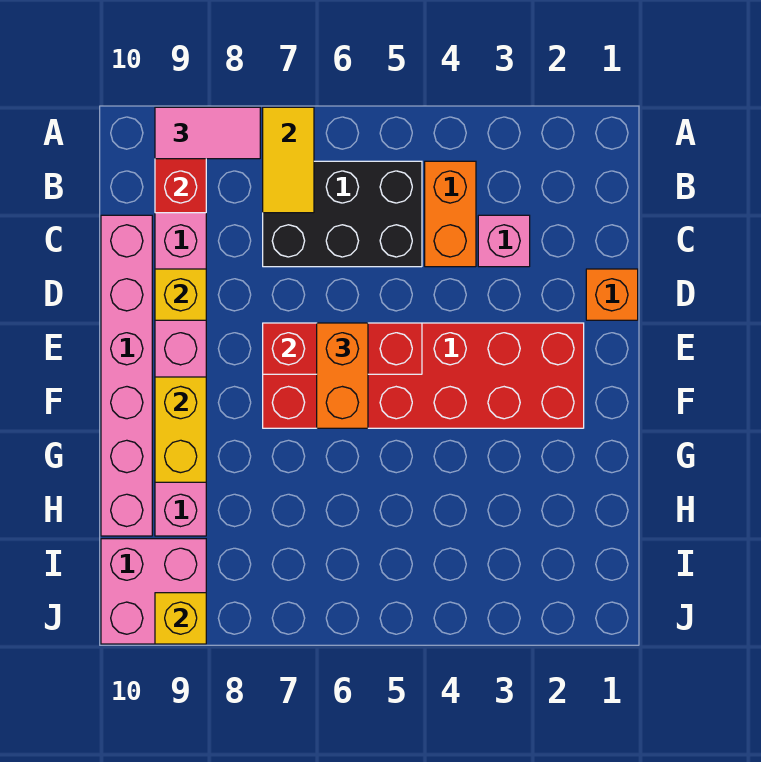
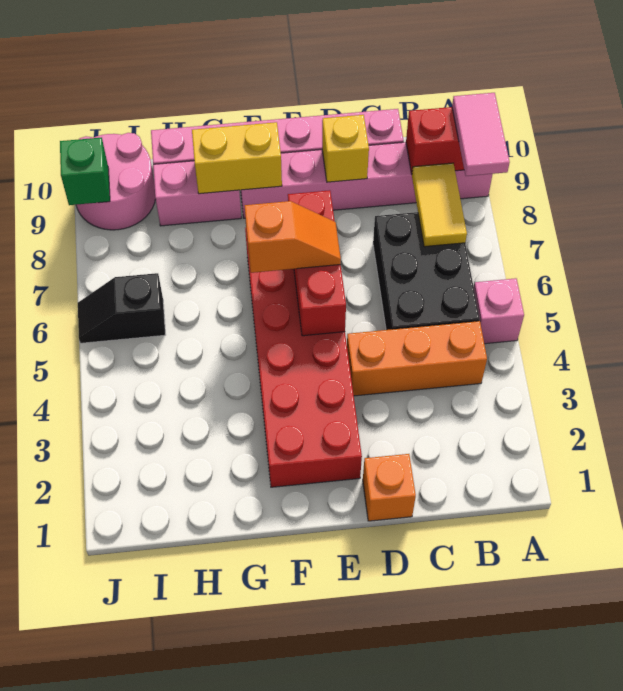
yellow 1x2 tile [263,107,314,213] -> yellow 1x2 tile turned to [412,163,467,247]
orange 1x2 brick [425,161,476,267] -> orange 1x3 brick [347,321,487,396]
pink 1x1 brick [478,215,530,267] -> pink 1x1 brick moved to [474,278,524,344]
orange 1x2 brick [317,323,368,428] -> orange 1x2 slope [245,201,341,273]
none -> black 1x2 slope [78,273,165,343]
pink 2x2 brick [101,539,206,644] -> pink 2x2 round brick [76,133,156,230]
yellow 1x1 brick [155,593,206,644] -> green 1x1 brick [60,137,110,205]

